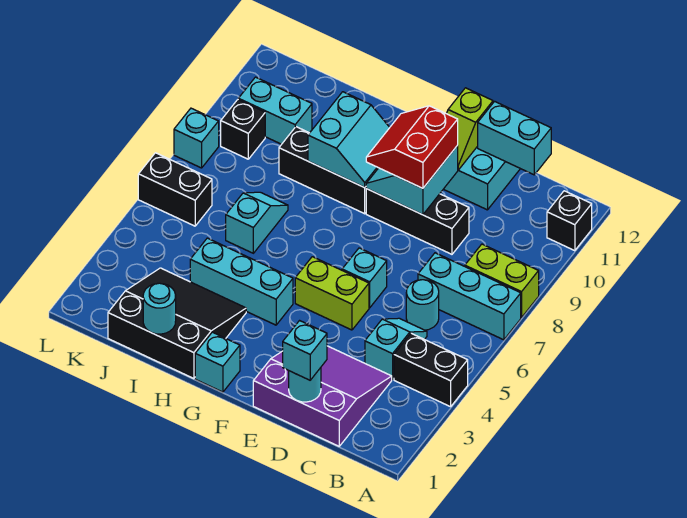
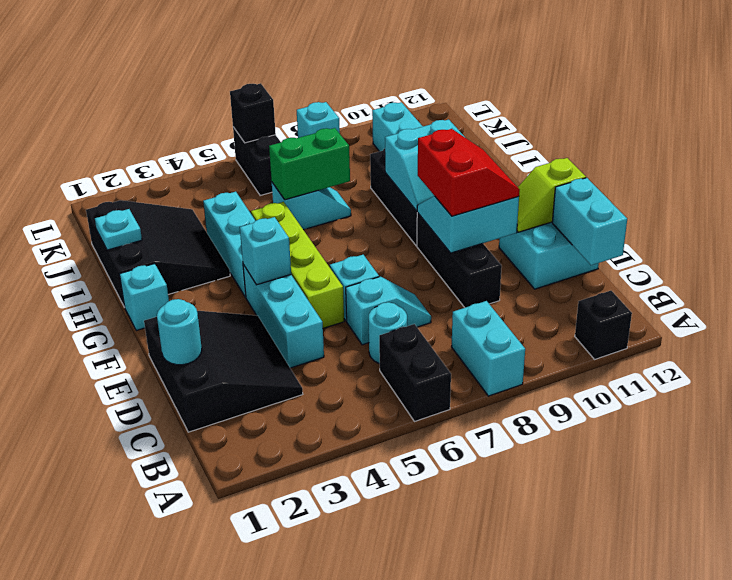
black 1x2 brick [394,333,468,407] -> black 1x2 brick moved to [379,324,451,422]
cyan 1x3 brick [418,253,521,340] -> cyan 1x3 brick moved to [243,264,324,368]
lime 1x2 brick [465,244,539,317] -> cyan 1x2 brick [452,301,525,396]
purple 3x3 slope [253,346,392,446] -> black 3x3 slope [144,311,303,432]
cyan 1x2 slope [365,318,427,380] -> cyan 1x2 slope moved to [346,277,431,345]
cyan 1x1 brick [283,321,327,380] -> cyan 1x1 brick moved to [240,217,291,285]
lime 1x2 brick [295,257,369,330] -> lime 1x4 brick [251,202,344,328]
red 2x2 slope [366,106,458,188] -> red 2x2 slope turned to [418,129,520,216]
cyan 1x1 round brick [143,283,176,334] -> cyan 1x1 plate [95,209,142,250]
none -> green 1x2 brick [269,128,350,200]
black 1x1 brick [221,100,265,159] -> black 1x1 brick moved to [230,83,276,143]

